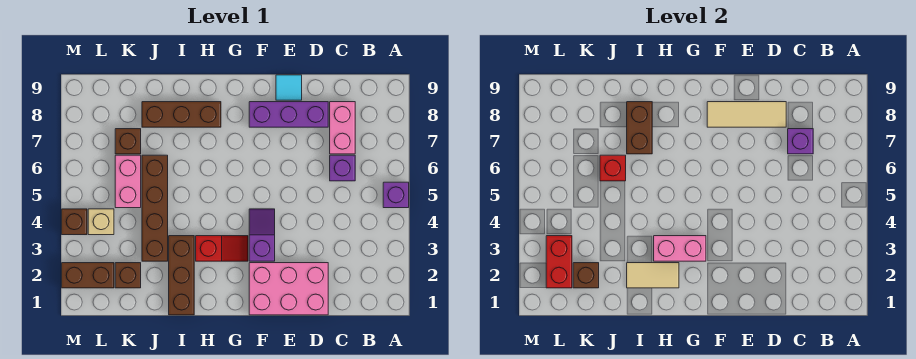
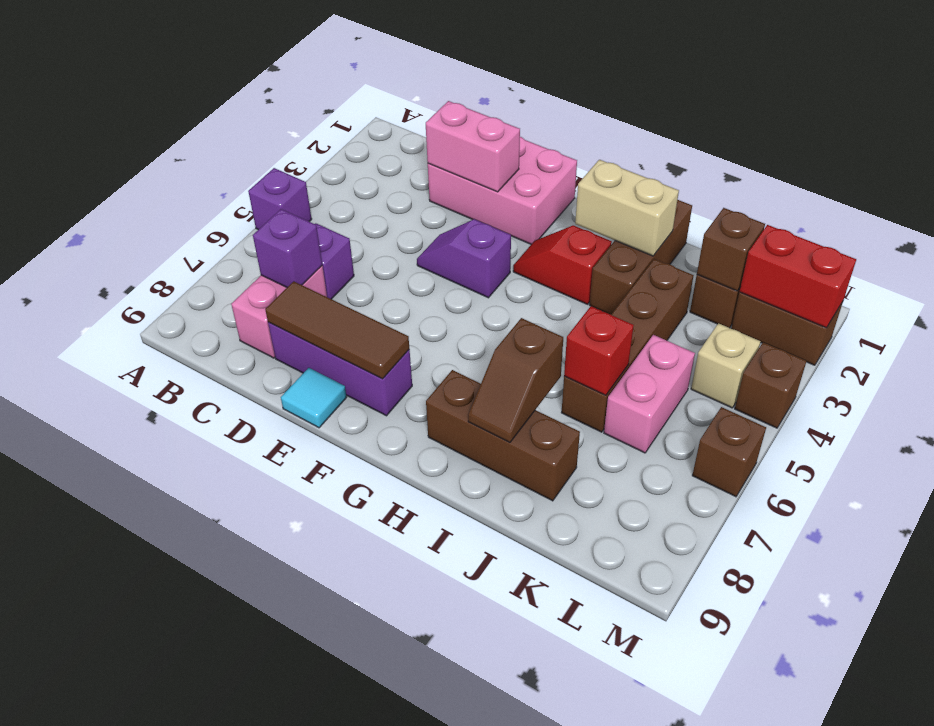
tan 1x3 tile [707,102,786,127] -> brown 1x3 tile [265,281,409,379]
purple 1x2 slope [249,209,275,261] -> purple 1x2 slope turned to [417,219,511,298]
pink 1x2 brick [654,236,706,261] -> pink 1x2 brick moved to [426,101,520,192]
tan 1x2 tile [627,263,679,288] -> tan 1x2 brick [575,160,679,256]
brown 1x2 brick [627,102,652,154] -> brown 1x2 slope [468,318,563,443]
brown 1x1 brick [115,129,141,154] -> brown 1x1 brick moved to [692,407,766,497]
red 1x2 brick [546,236,572,288] -> red 1x2 brick turned to [740,225,856,328]

